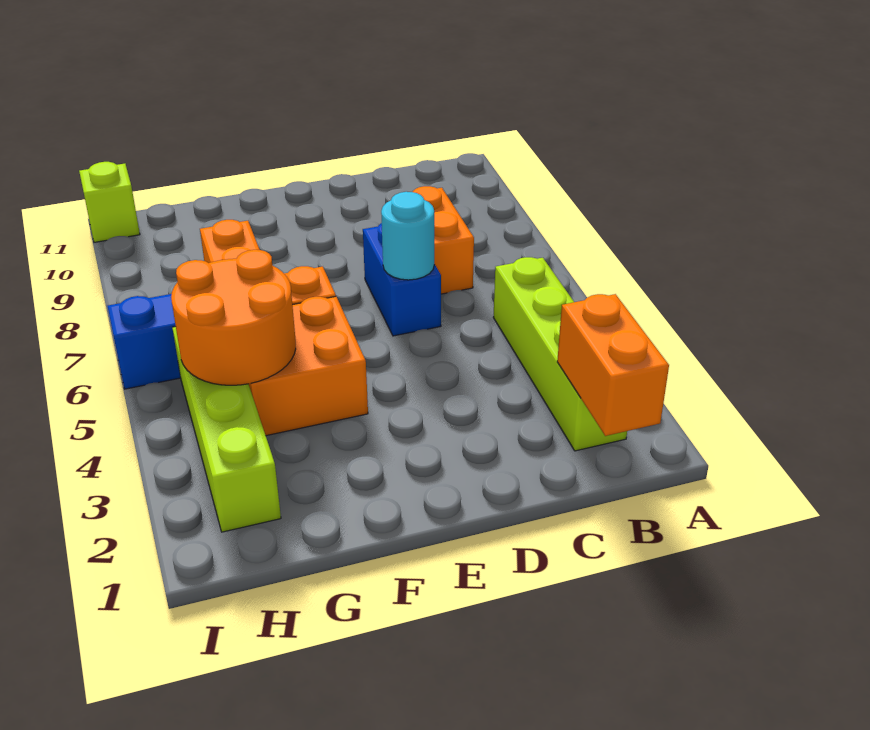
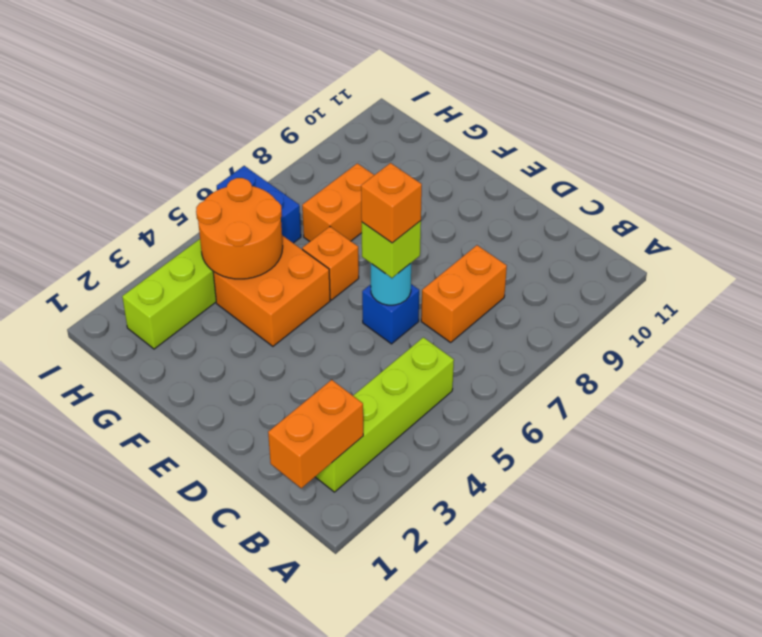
blue 1x2 brick [363,223,441,336] -> blue 1x1 brick [362,284,419,344]
none -> orange 1x1 brick [361,163,422,243]
lime 1x1 brick [79,162,140,242] -> lime 1x1 brick moved to [362,221,421,278]

